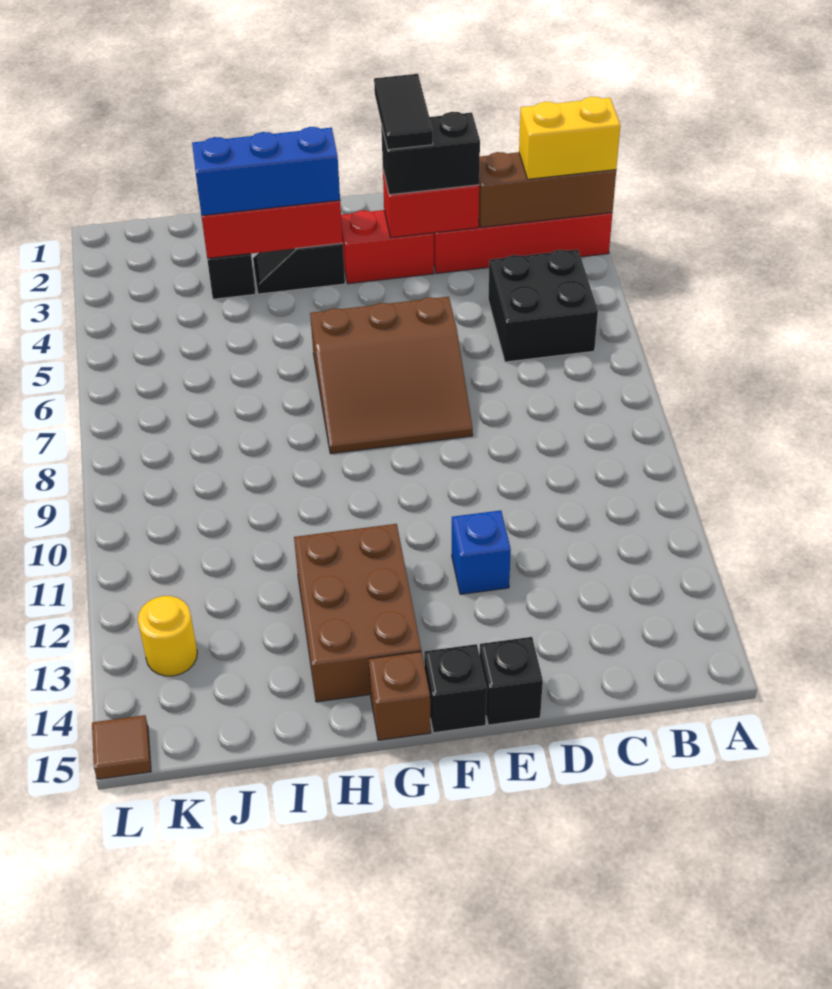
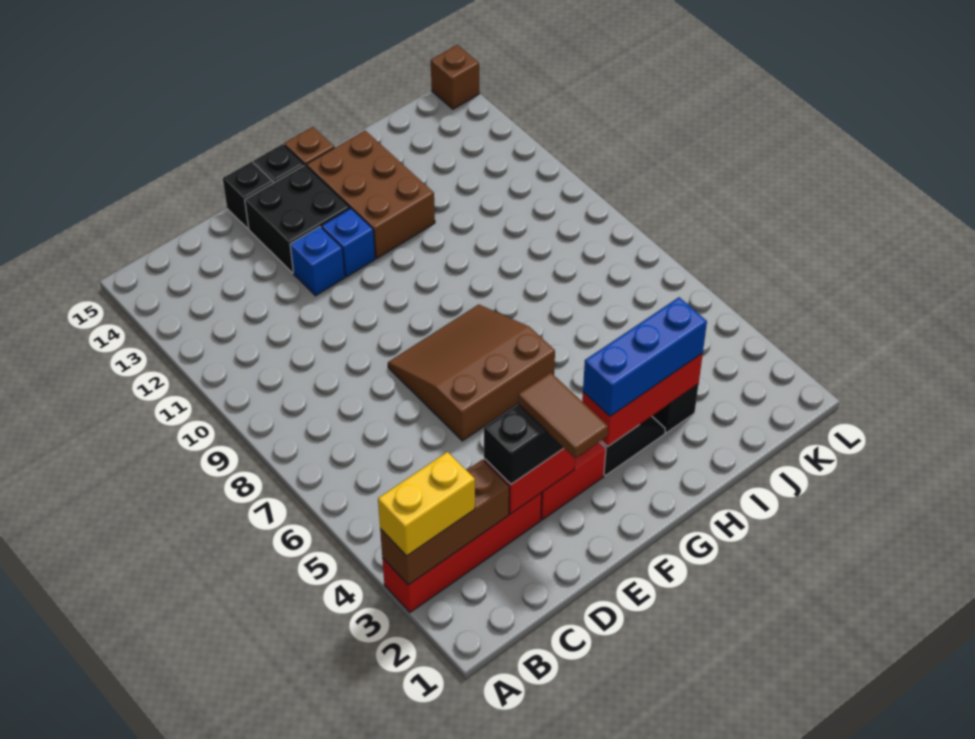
black 2x2 brick [488,249,598,362] -> black 2x2 brick moved to [245,165,350,273]
black 1x2 tile [374,74,433,150] -> brown 1x2 tile [518,373,608,458]
none -> blue 1x1 brick [322,208,375,277]
yellow 1x1 round brick [138,596,197,676] -> none
brown 1x1 tile [92,715,151,779] -> brown 1x1 brick [431,45,479,109]

